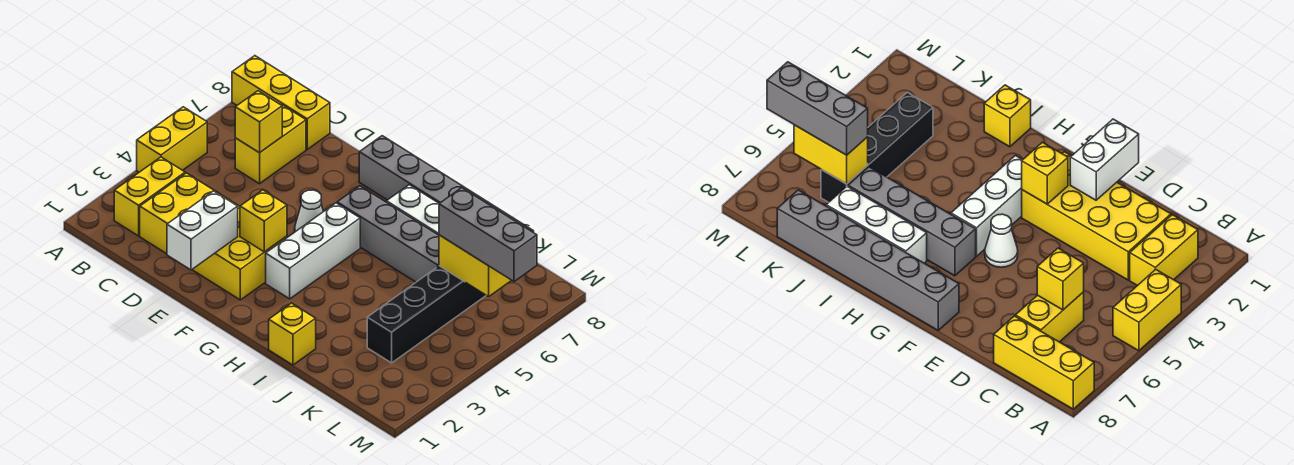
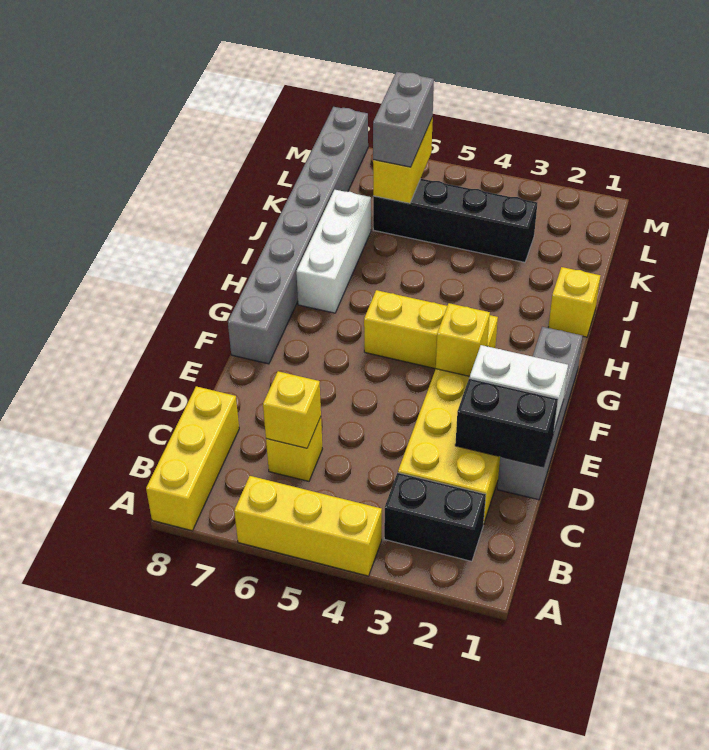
yellow 1x2 brick [137,107,207,172] -> yellow 1x3 brick [234,476,382,576]
yellow 1x2 brick [114,157,185,236] -> black 1x2 brick [384,473,486,561]
yellow 1x2 brick [235,105,306,184] -> yellow 1x1 brick [266,417,322,481]
none -> black 1x2 brick [455,379,558,467]
white 1x1 cone [295,190,323,232] -> none
grey 1x6 brick [359,136,534,233] -> grey 1x8 brick [228,107,368,364]
white 1x3 brick [266,203,360,299] -> yellow 1x3 brick [364,290,498,369]
grey 1x4 brick [337,186,439,282] -> grey 1x4 brick moved to [497,327,582,500]
grey 1x3 brick [439,188,537,282] -> grey 1x2 brick [373,72,434,167]

